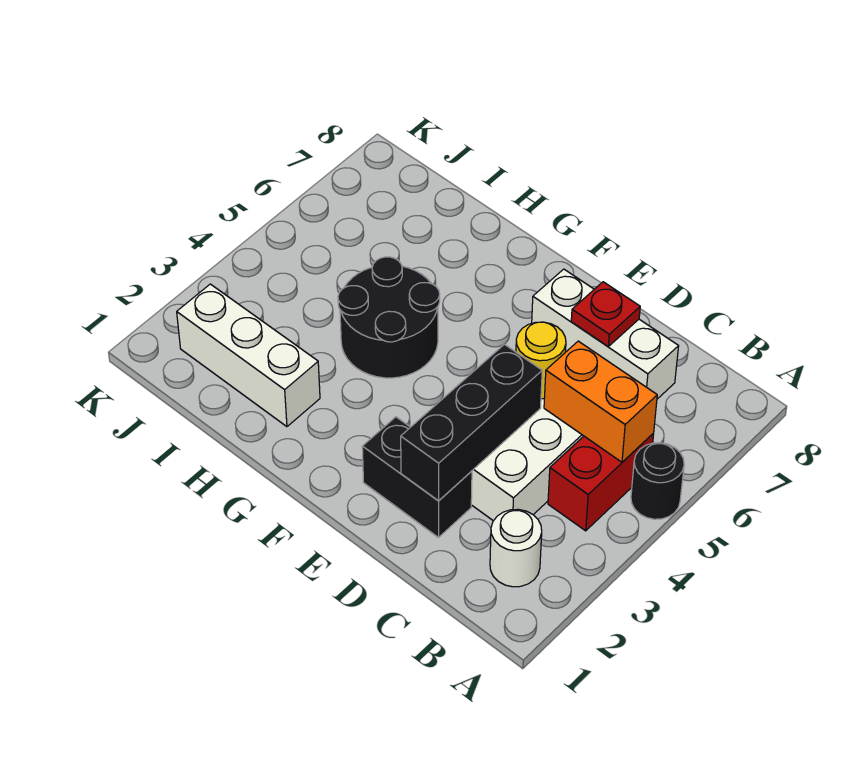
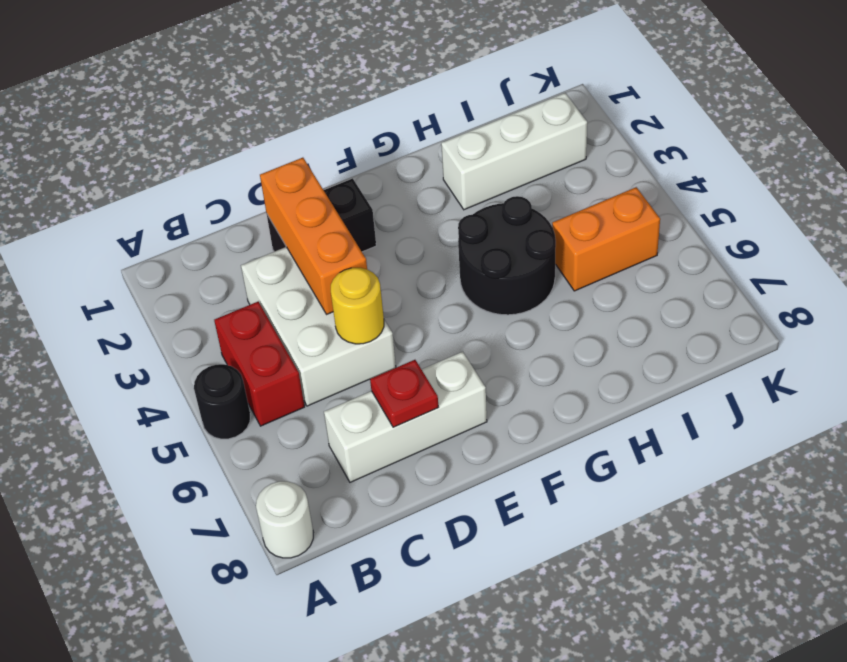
white 1x1 round brick [490,509,542,587] -> white 1x1 round brick moved to [256,481,313,558]
orange 1x2 brick [544,341,657,462] -> orange 1x2 brick moved to [552,187,660,291]
black 1x3 brick [401,344,542,501] -> orange 1x3 brick [260,158,367,314]

